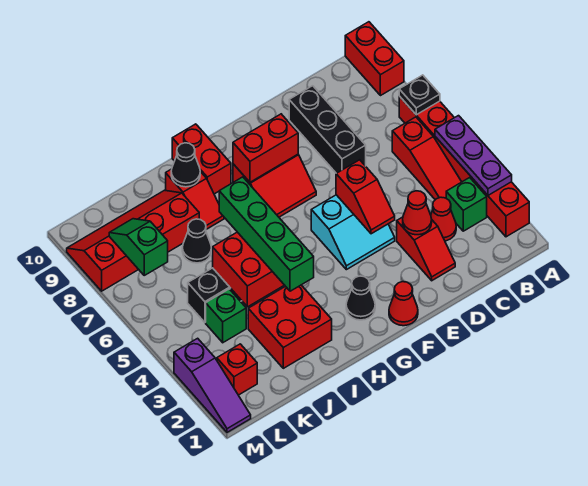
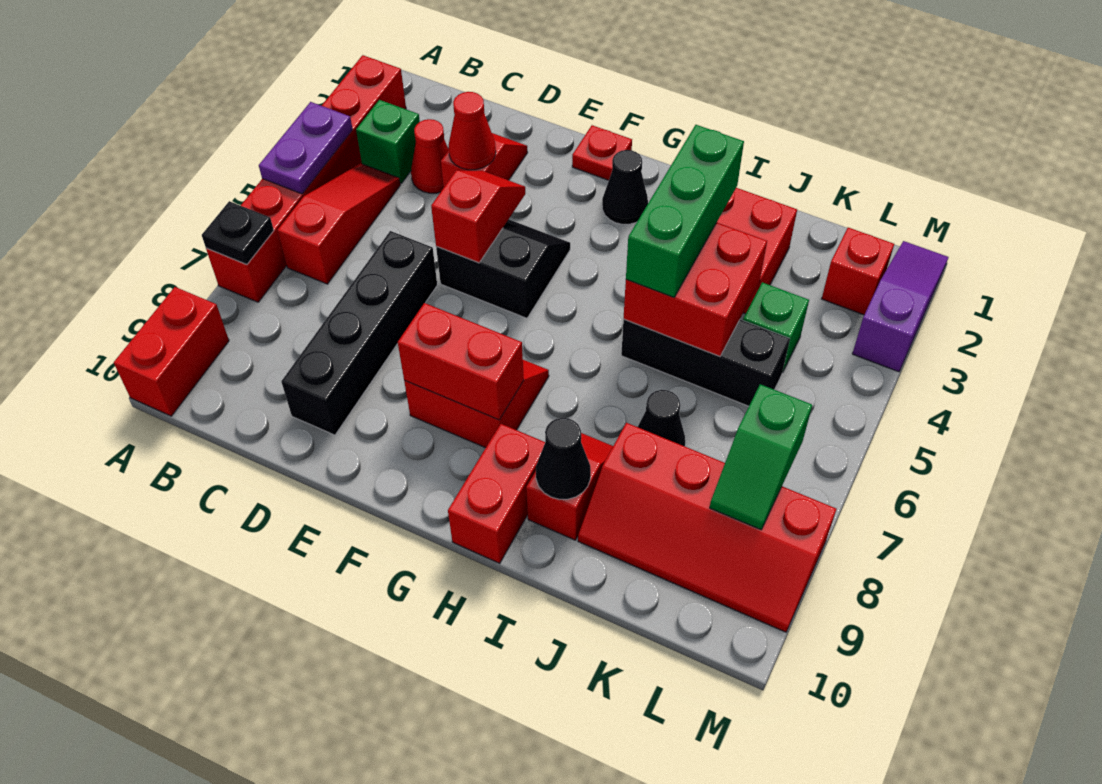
purple 1x3 plate [435,116,512,195] -> purple 1x2 plate [259,102,353,194]
black 1x3 brick [289,86,366,173] -> black 1x4 brick [281,231,437,435]
cyan 2x2 slope [311,195,395,270] -> black 2x2 slope [436,219,570,318]
red 1x1 cone [389,282,418,326] -> red 1x1 plate [572,125,632,180]
green 1x4 brick [219,177,314,291] -> green 1x3 brick [626,125,744,297]

